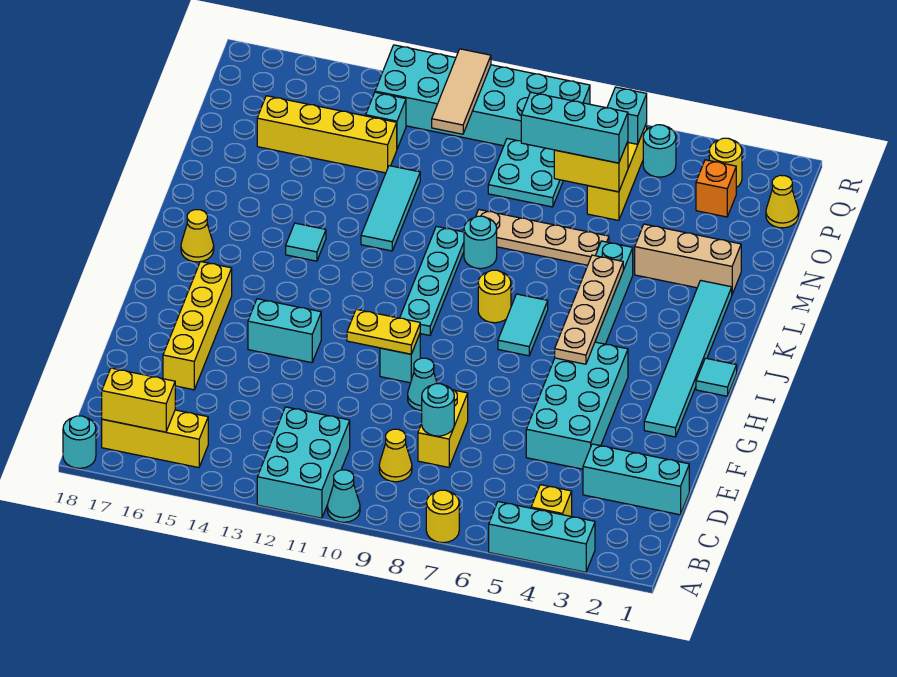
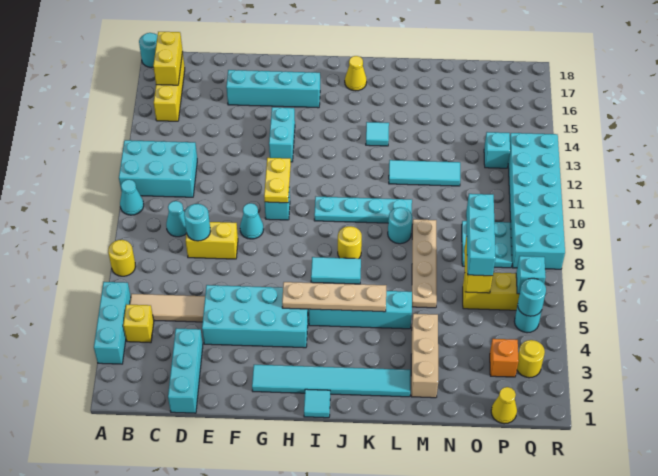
yellow 1x1 cone [379,429,412,482] -> cyan 1x1 cone [166,201,187,237]
yellow 1x4 brick [163,262,232,390] -> cyan 1x4 brick [226,70,320,108]
yellow 1x4 brick [257,96,397,173] -> none
tan 1x3 tile [432,49,491,134] -> tan 1x3 tile moved to [130,294,205,322]
none -> cyan 1x1 round brick [518,278,546,316]

